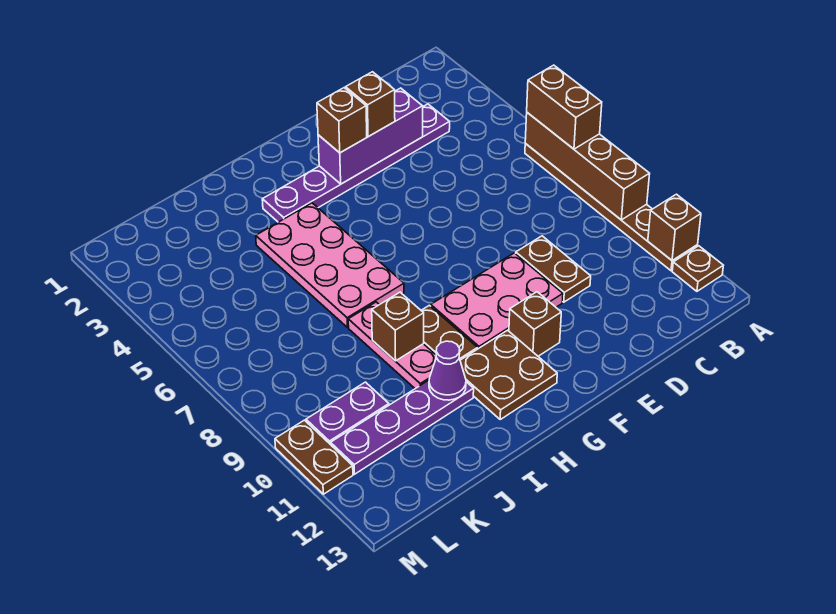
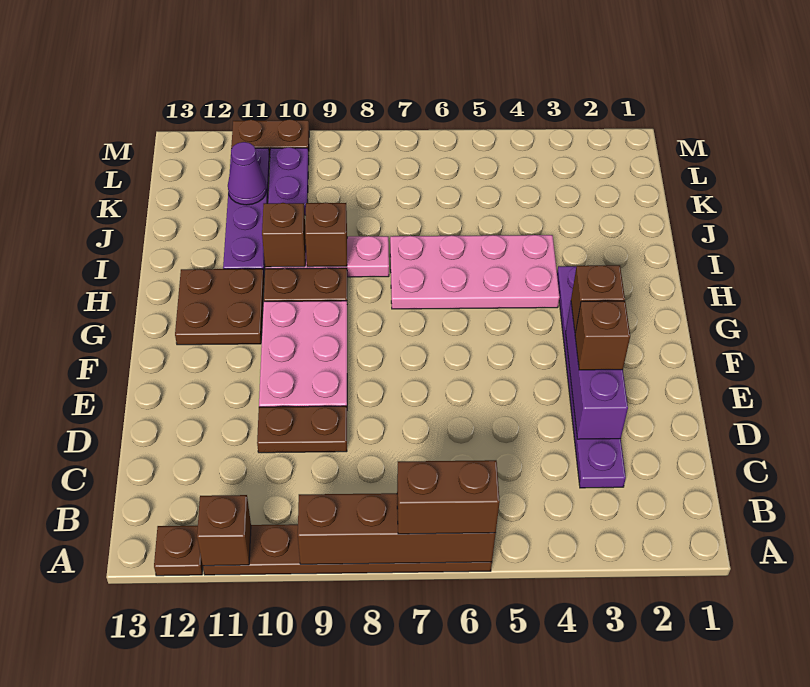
brown 1x1 brick [509,292,561,356] -> brown 1x1 brick moved to [262,203,306,267]
purple 1x1 cone [429,341,466,400] -> purple 1x1 cone moved to [228,142,267,205]

